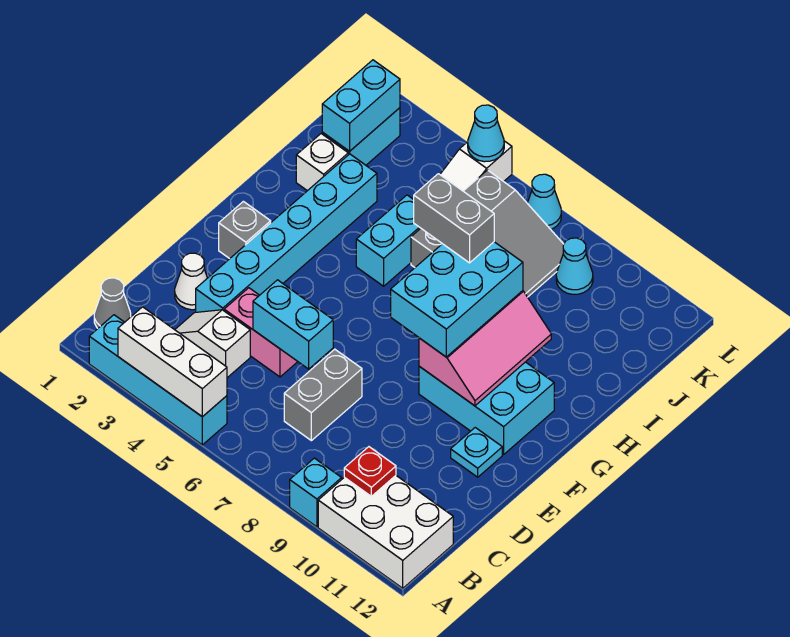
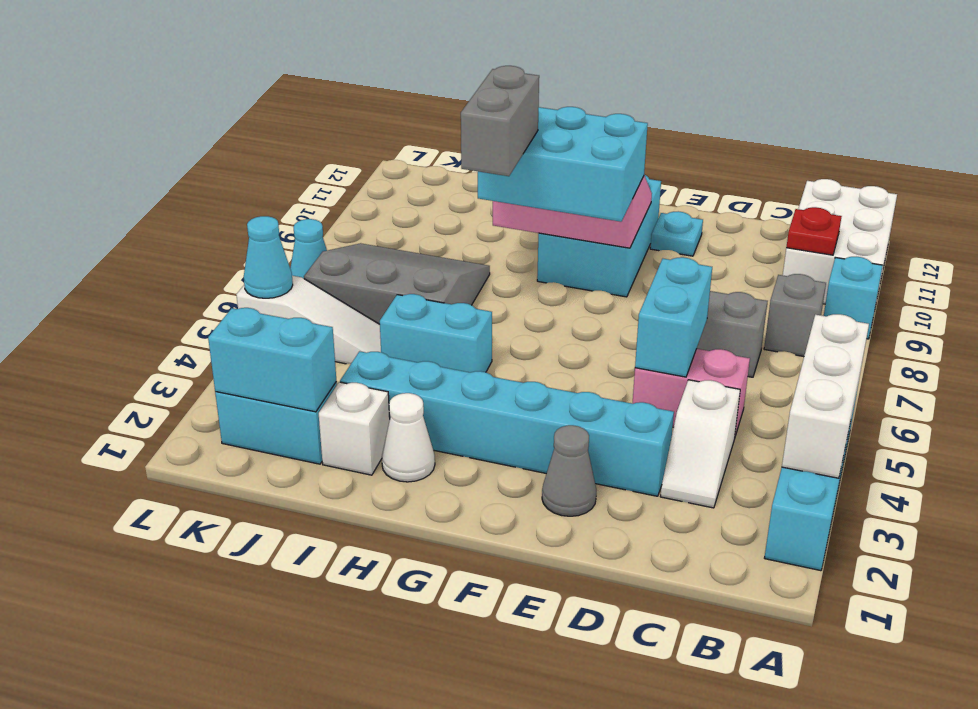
grey 1x1 cone [94,278,131,328] -> grey 1x1 cone moved to [542,425,597,516]
white 1x1 cone [175,253,207,310] -> white 1x1 cone moved to [382,393,435,482]
pink 1x2 brick [224,288,298,377] -> pink 1x2 brick turned to [632,349,750,439]
grey 1x1 brick [219,201,271,259] -> grey 1x1 brick moved to [764,274,826,357]
cyan 1x1 cone [556,238,593,294] -> none

